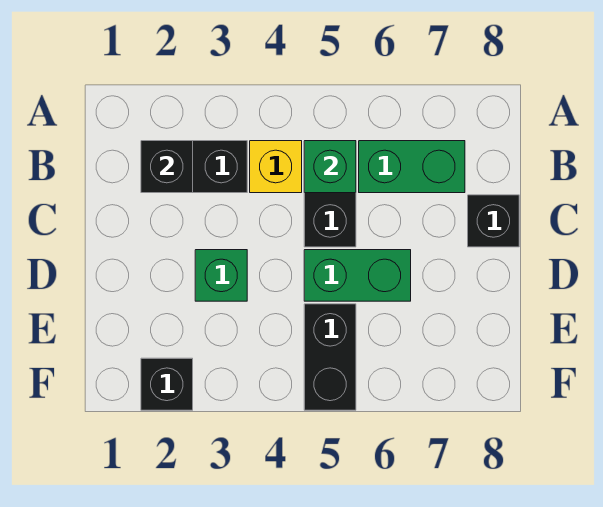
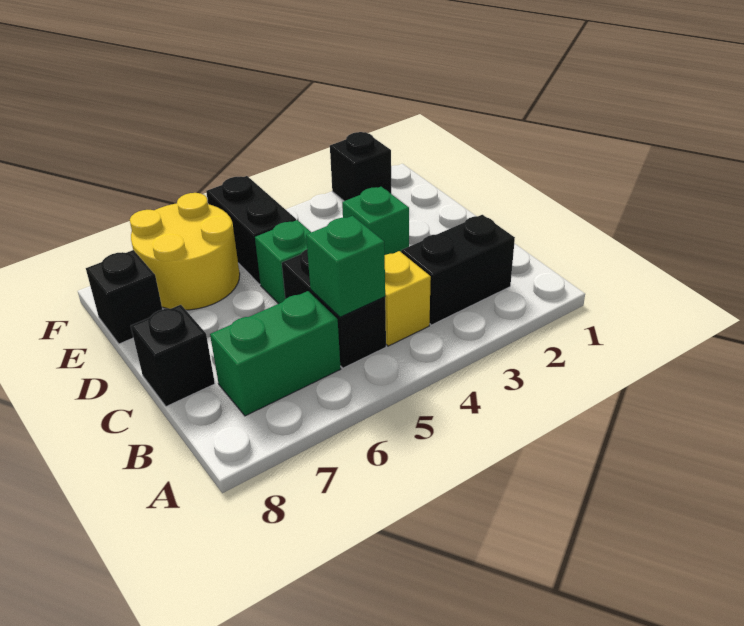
black 1x1 brick [141,141,193,193] -> black 1x1 brick moved to [86,250,162,344]
green 1x2 brick [304,250,411,301] -> green 1x1 brick [255,220,311,304]
none -> yellow 2x2 round brick [130,193,240,310]

